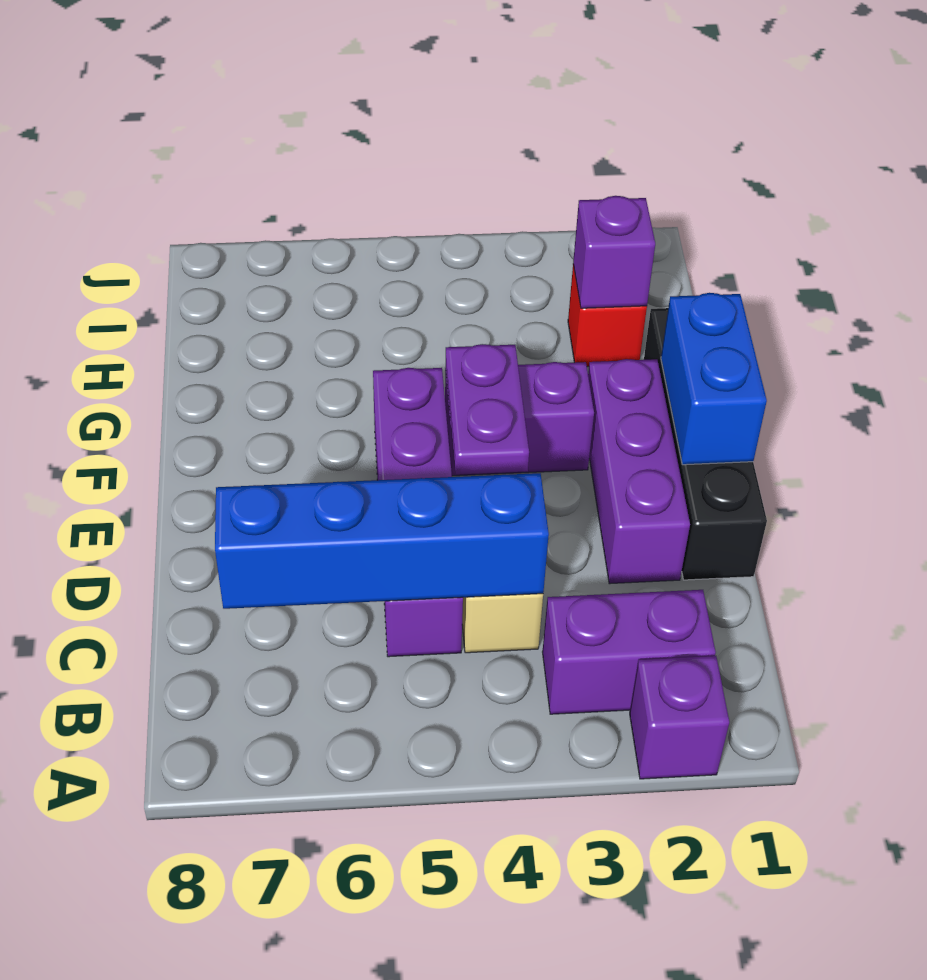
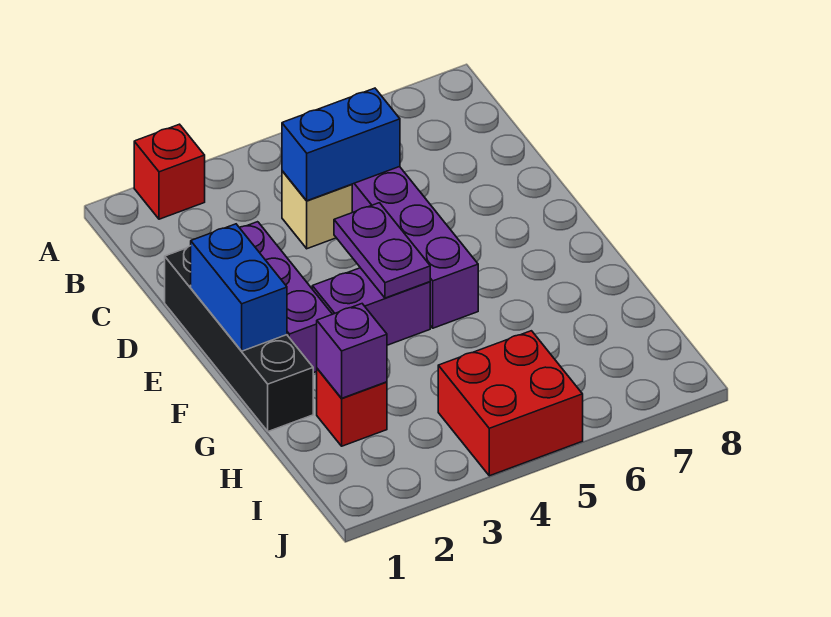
purple 1x1 brick [630,656,729,779] -> red 1x1 brick [134,124,205,219]
purple 1x2 brick [543,590,716,714] -> none
blue 1x4 brick [215,473,549,609] -> blue 1x2 brick [282,88,400,201]
none -> red 2x2 brick [438,331,583,476]

